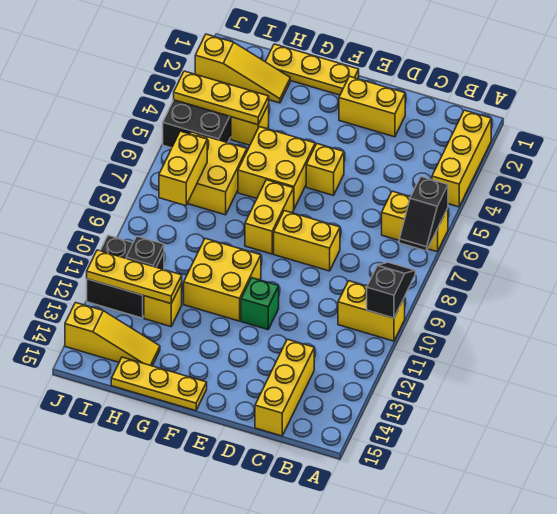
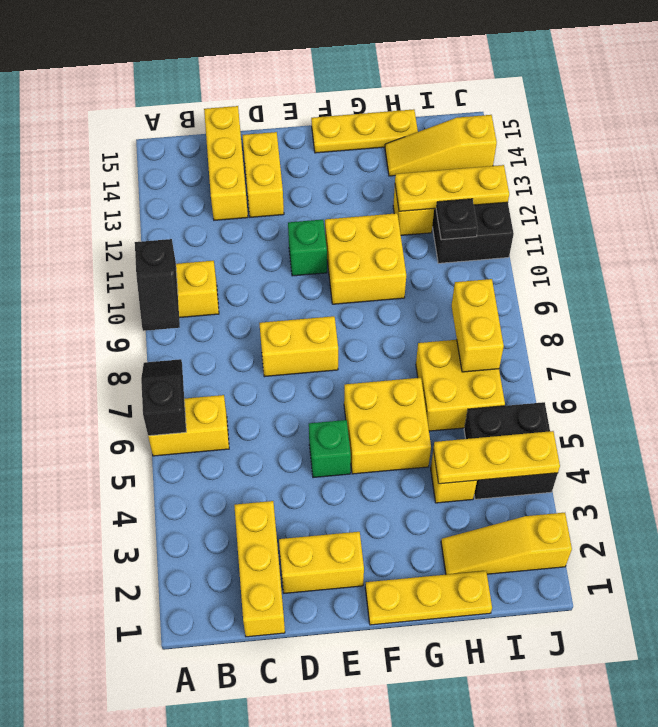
yellow 1x3 brick [432,110,491,207] -> yellow 1x3 brick moved to [234,501,285,637]
yellow 1x1 brick [306,144,344,195] -> green 1x1 brick [309,420,351,478]
yellow 1x2 brick [245,180,294,254] -> yellow 1x2 brick moved to [243,132,284,217]

